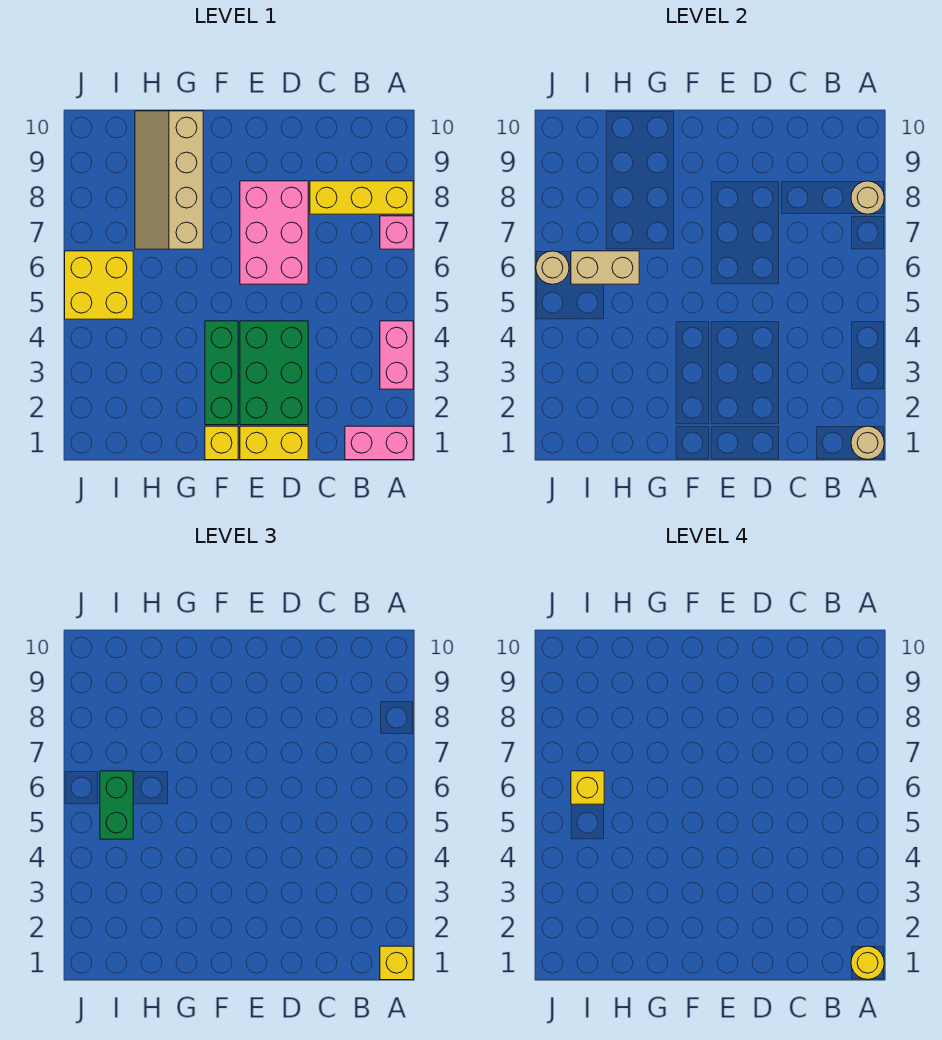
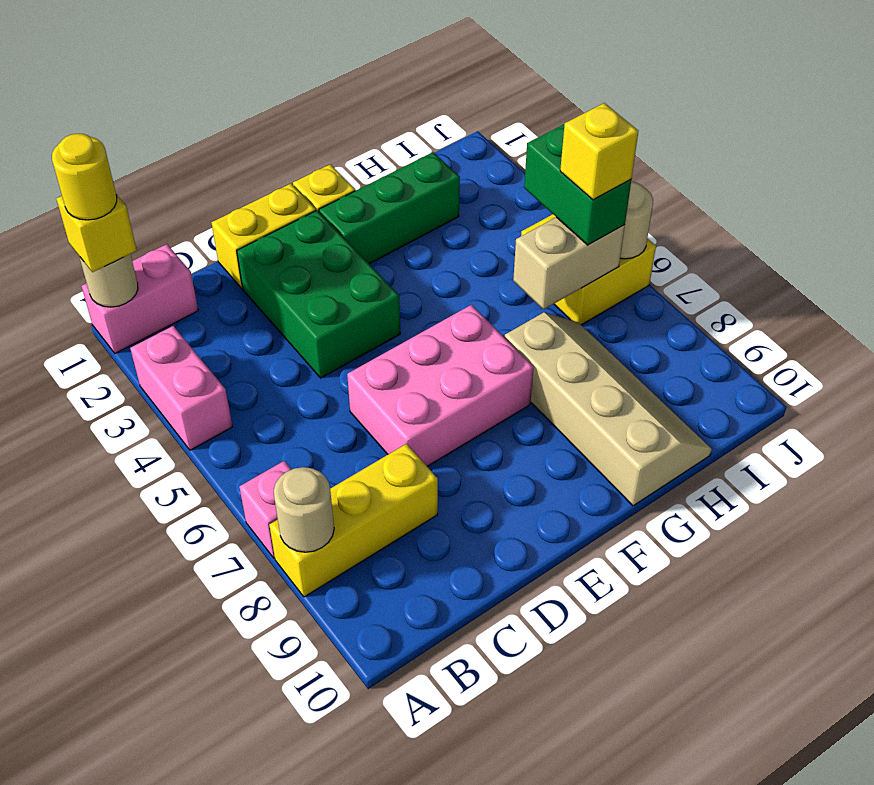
pink 2x3 brick [240,181,308,284] -> pink 2x3 brick turned to [347,305,533,466]
green 1x3 brick [205,321,238,425] -> green 1x3 brick turned to [319,152,460,264]

